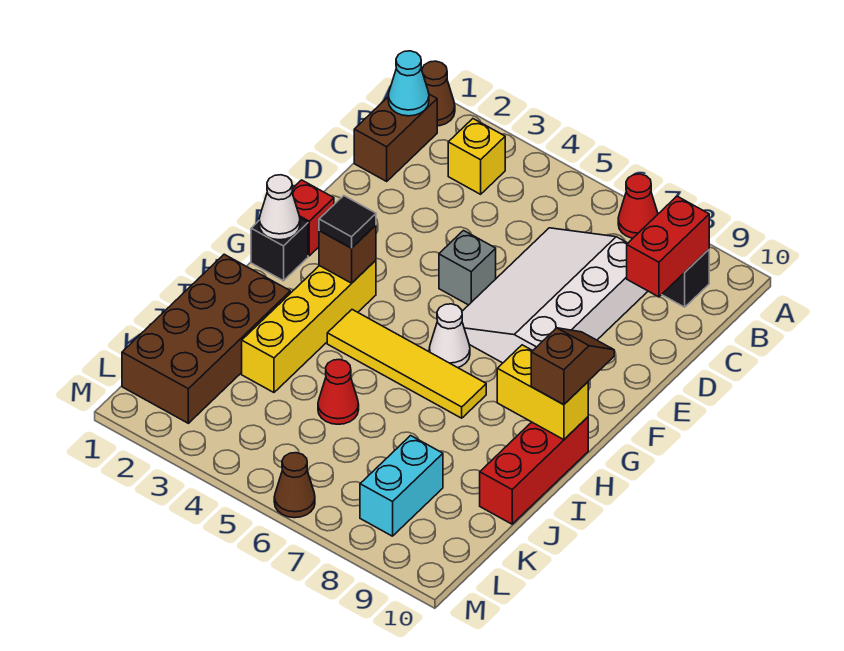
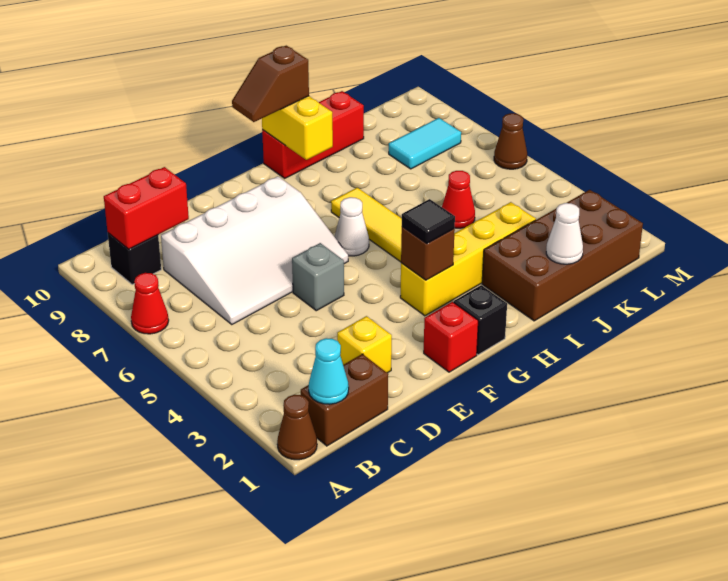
yellow 1x1 brick [448,119,505,194] -> yellow 1x1 brick moved to [337,316,392,373]
white 1x1 cone [259,175,300,240] -> white 1x1 cone moved to [546,203,583,264]
cyan 1x2 brick [360,436,443,536] -> cyan 1x2 tile [389,118,461,169]

